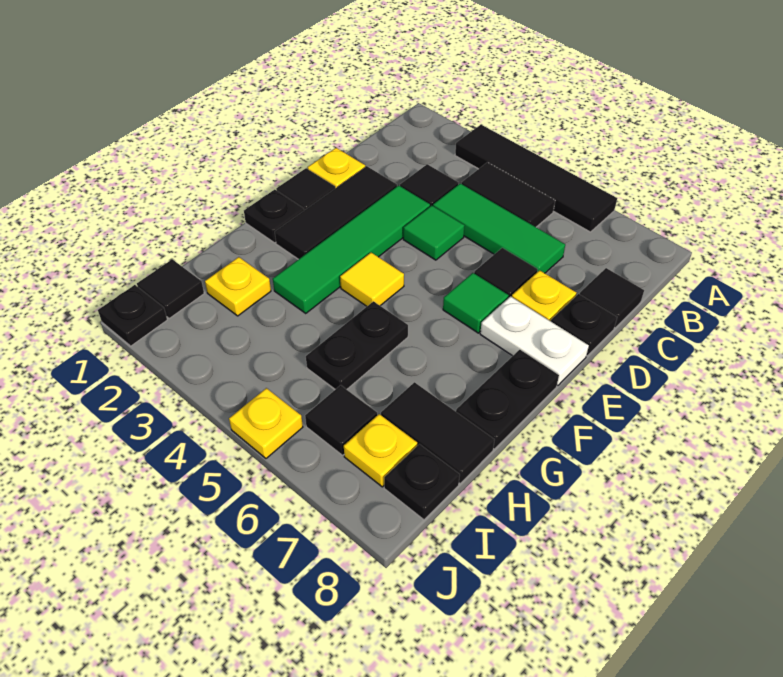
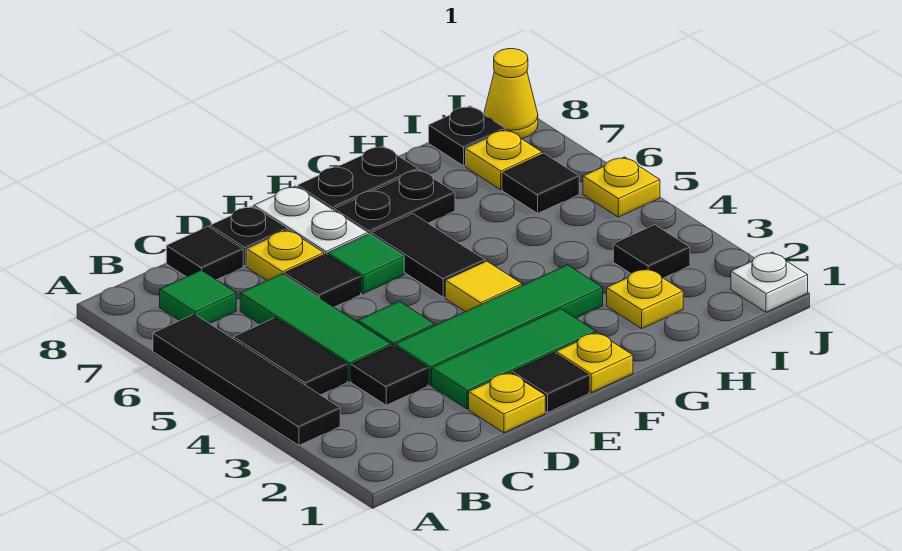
none -> green 1x1 tile [160,270,236,324]
black 1x3 tile [275,166,397,259] -> green 1x3 tile [432,309,596,409]
black 1x1 plate [244,190,304,243] -> yellow 1x1 plate [556,332,633,392]
black 1x2 plate [306,301,408,389] -> black 1x2 plate moved to [334,170,455,234]
black 1x2 tile [381,382,494,483] -> black 1x2 tile moved to [371,214,485,298]
black 1x1 tile [137,259,204,319] -> black 1x1 tile moved to [613,225,690,278]
black 1x1 plate [98,285,167,346] -> white 1x1 plate [731,252,808,312]
none -> yellow 1x1 cone [484,49,538,139]

